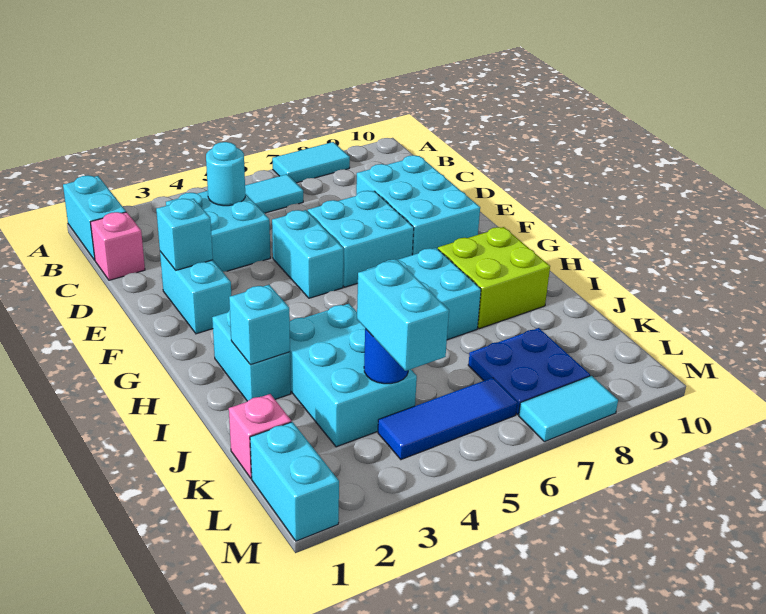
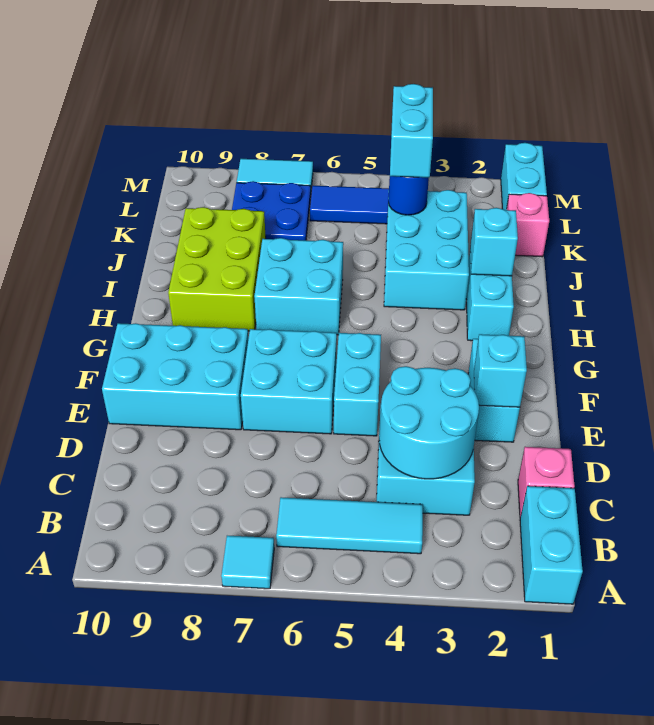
cyan 1x2 tile [272,142,350,183] -> cyan 1x1 tile [221,536,274,589]
cyan 1x1 round brick [206,142,245,206] -> cyan 2x2 round brick [379,366,479,479]
cyan 2x3 brick [356,155,480,255] -> cyan 2x3 brick turned to [102,323,248,430]
lime 2x2 brick [438,227,550,329] -> lime 2x3 brick [168,207,266,331]

